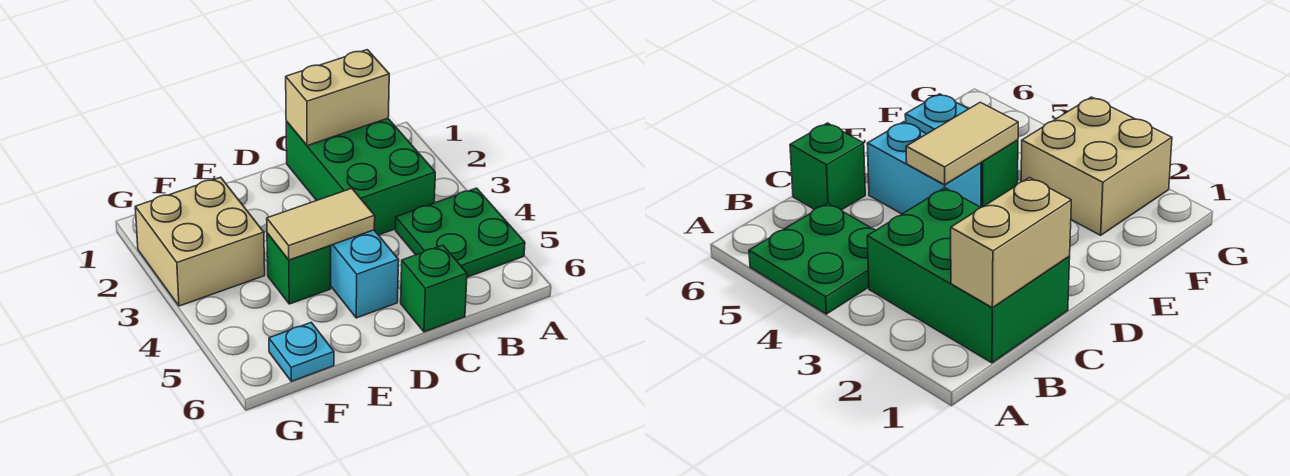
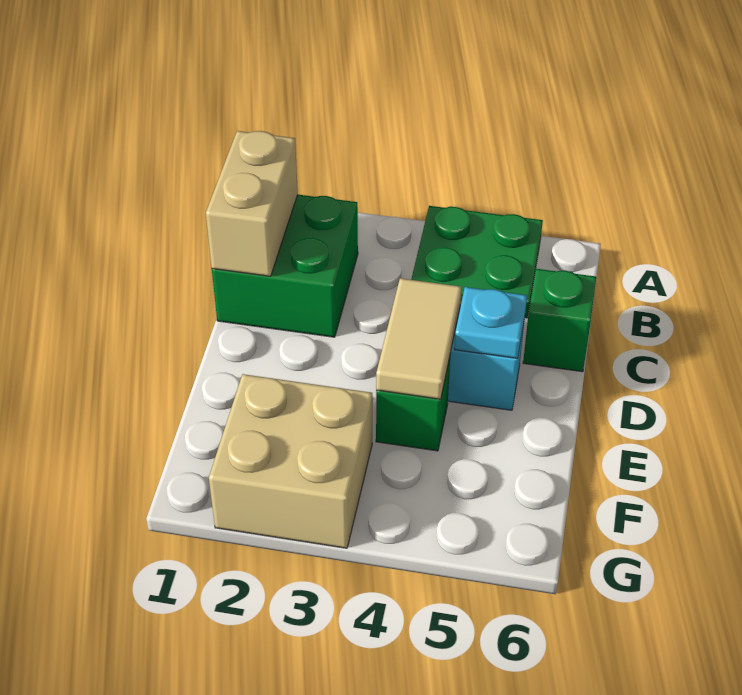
green 2x3 brick [286,118,435,235] -> green 2x2 brick [212,195,358,337]
cyan 1x1 plate [269,323,334,381] -> cyan 1x1 plate moved to [454,287,527,358]

